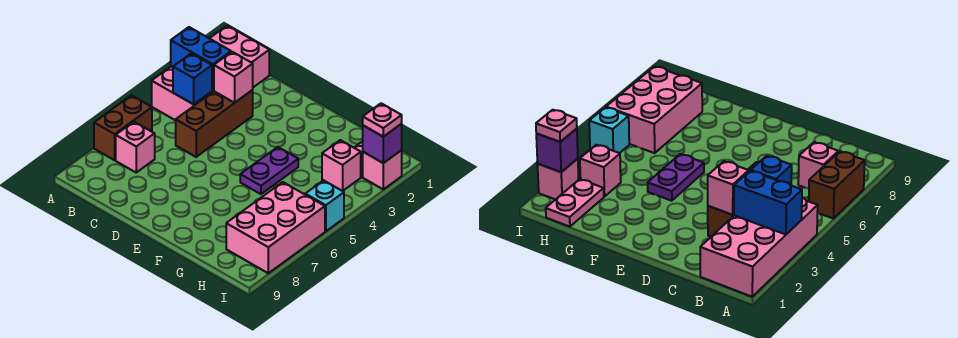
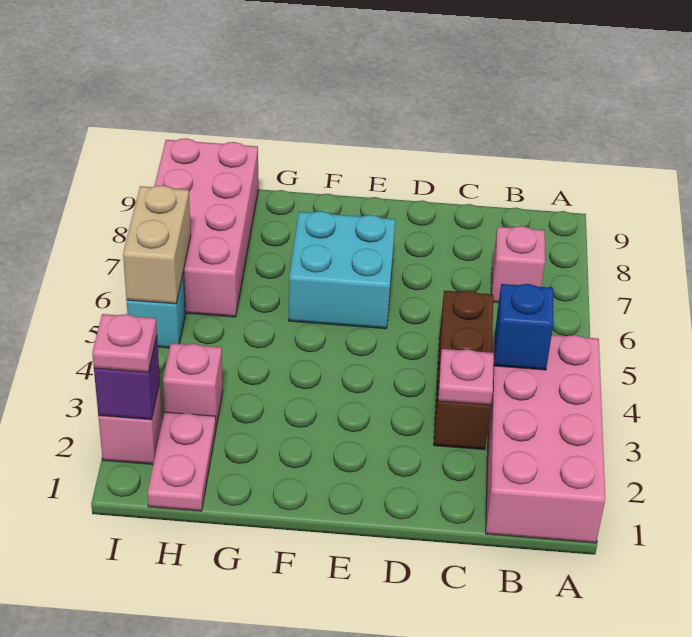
blue 1x2 brick [171,27,231,90] -> none
brown 1x2 brick [94,95,152,160] -> none
pink 1x1 brick [214,52,253,103] -> pink 1x1 plate [438,349,494,405]
none -> cyan 2x2 brick [289,211,395,329]
purple 1x2 plate [240,147,298,194] -> none
pink 2x3 brick [226,182,325,273] -> pink 2x4 brick [155,138,258,317]
none -> tan 1x2 brick [123,185,191,304]

